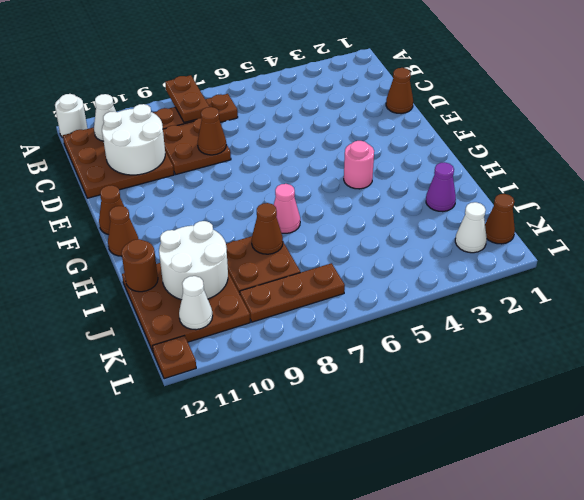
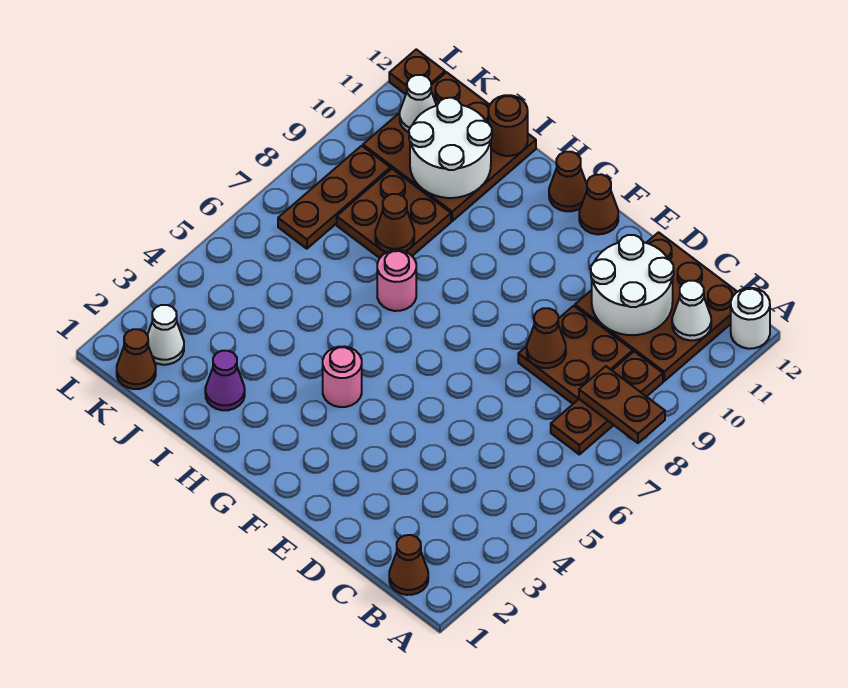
brown 1x1 cone [386,68,413,114] -> brown 1x1 cone moved to [389,535,428,595]
pink 1x1 cone [274,184,300,233] -> pink 1x1 round brick [377,250,416,311]

